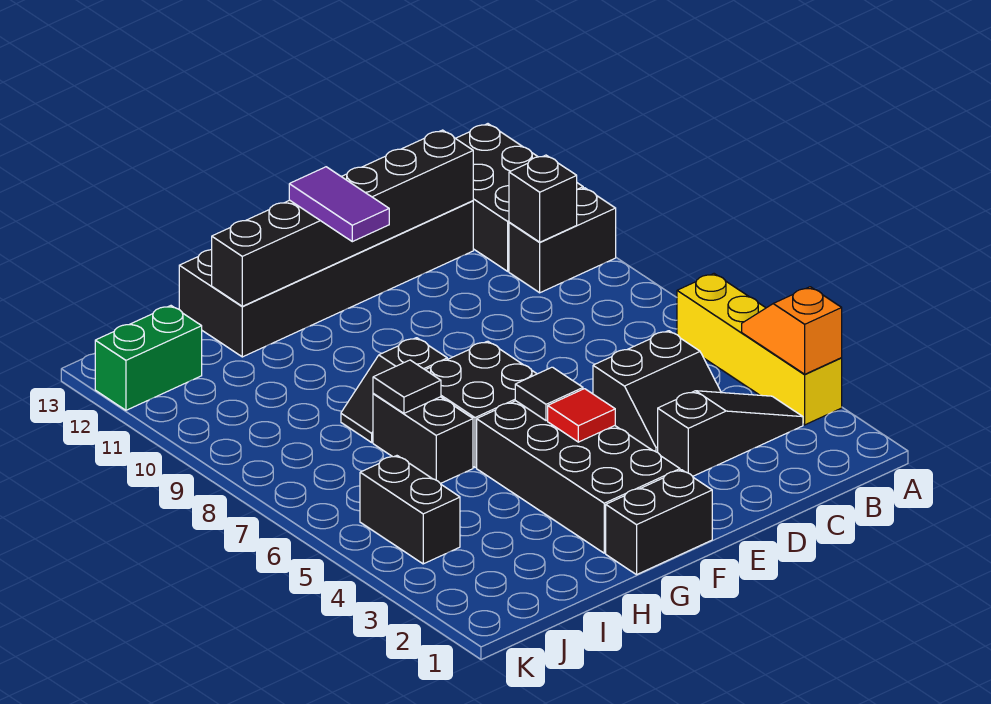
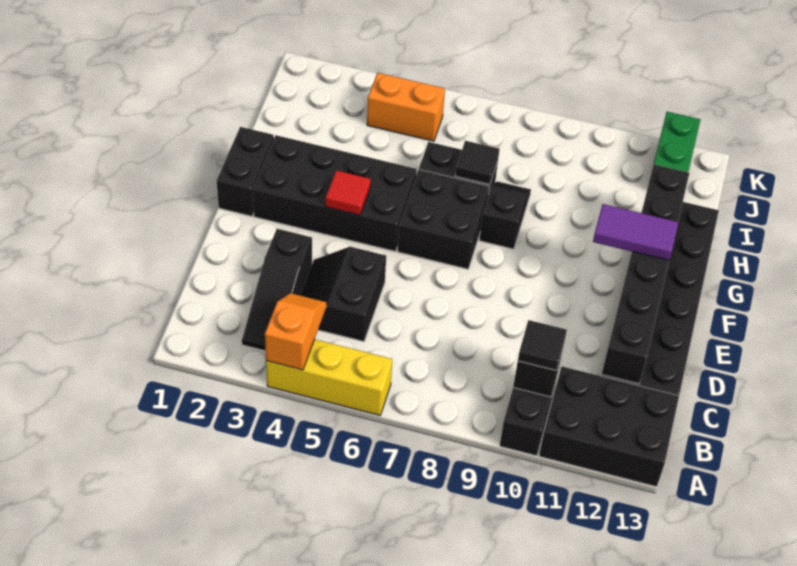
yellow 1x4 brick [677,274,842,425] -> yellow 1x3 brick [266,339,392,415]
orange 1x2 slope [742,287,842,374] -> orange 1x2 slope turned to [265,293,326,370]
black 1x1 tile [515,367,583,421] -> black 1x1 tile moved to [518,320,567,370]
black 1x2 brick [360,456,460,564] -> orange 1x2 brick [367,73,445,141]

